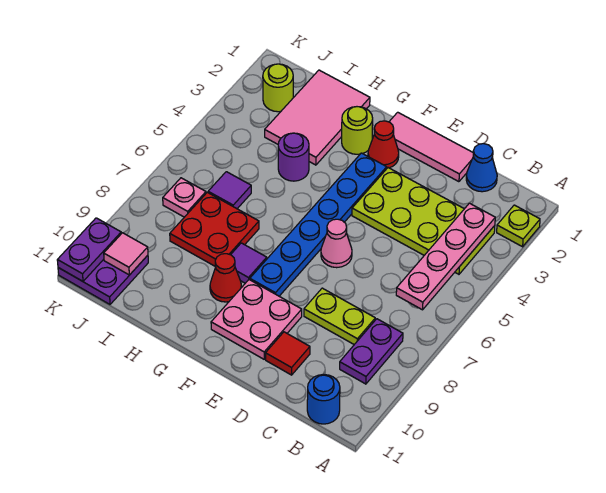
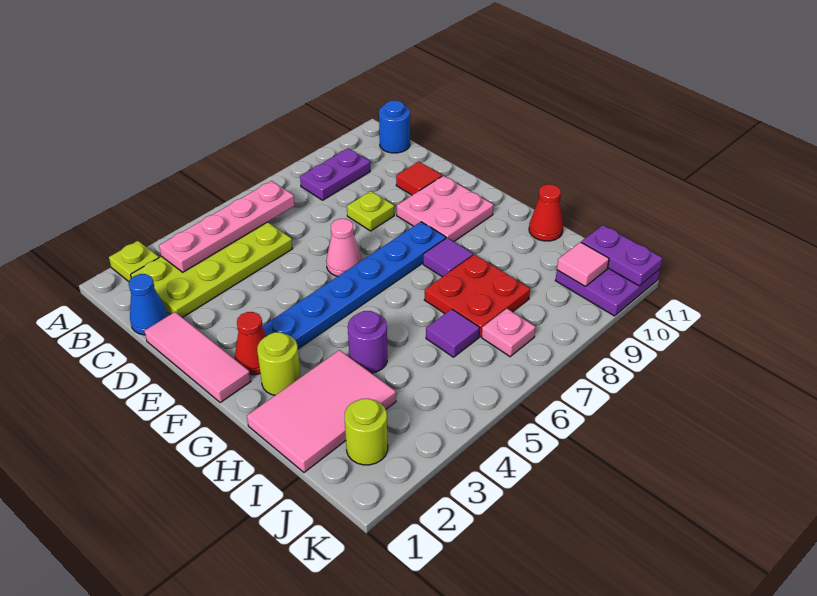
lime 2x4 plate [352,168,495,274] -> lime 2x4 plate turned to [131,222,293,318]
lime 1x2 plate [304,288,375,344] -> lime 1x1 plate [347,191,394,231]
red 1x1 cone [210,254,242,302] -> red 1x1 cone moved to [529,184,563,241]
purple 1x2 plate [57,218,121,281] -> purple 1x2 plate turned to [581,225,662,286]

